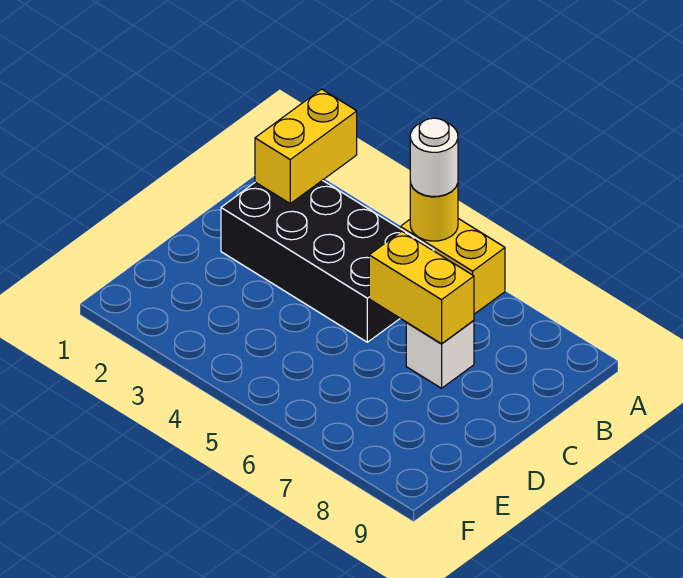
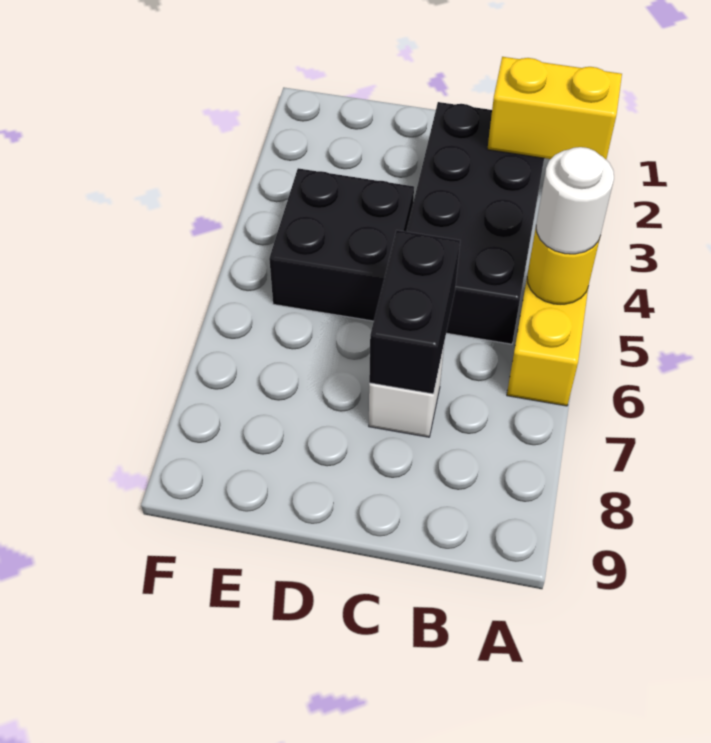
yellow 1x2 brick [369,231,474,344] -> black 1x2 brick [369,230,460,394]
none -> black 2x2 brick [269,168,414,321]

